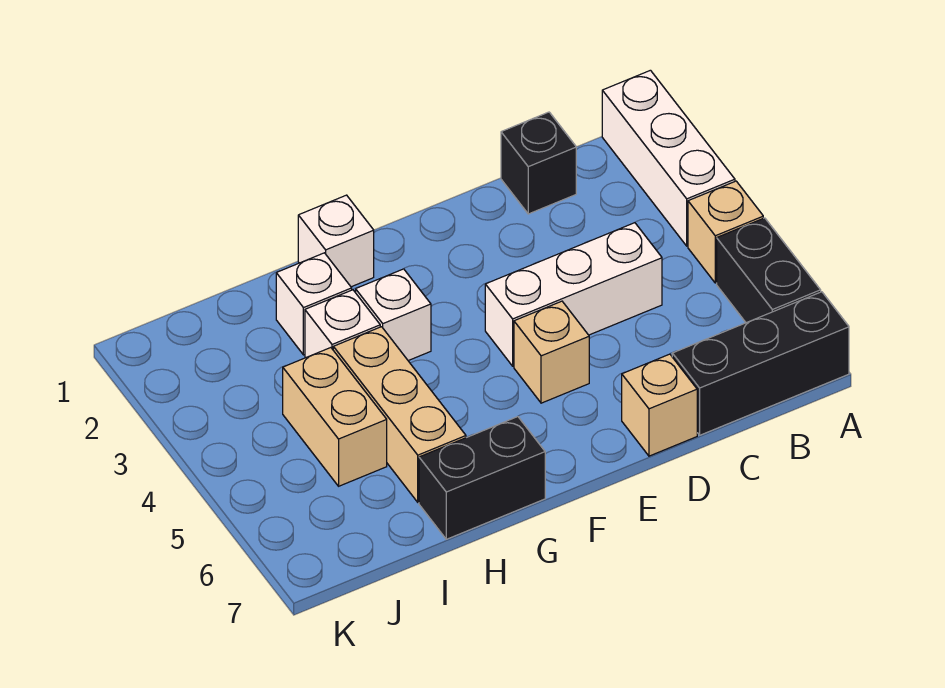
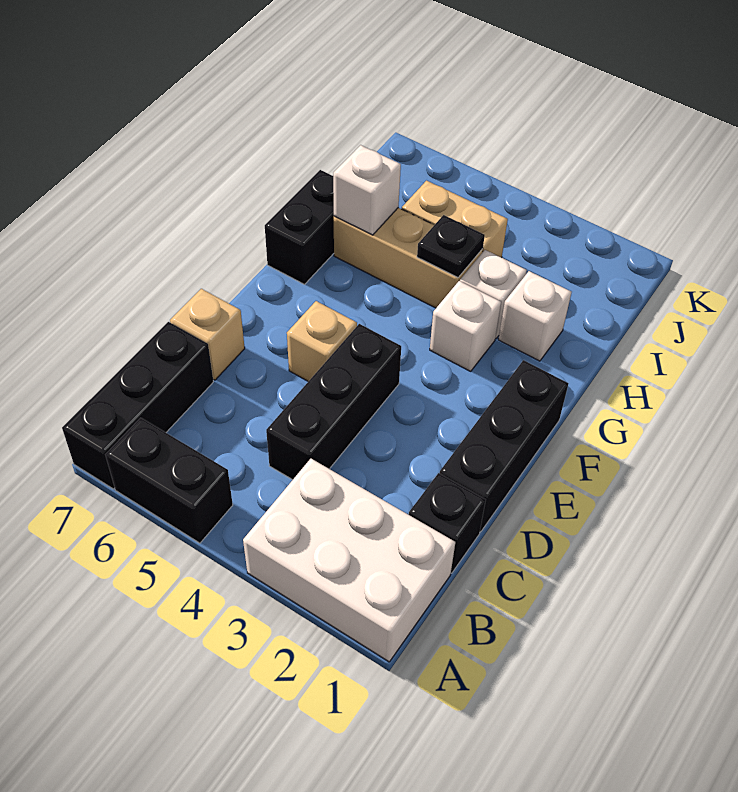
white 1x3 brick [602,70,735,246] -> white 2x3 brick [243,459,455,662]
tan 1x1 brick [688,181,763,283] -> none
white 1x3 brick [485,223,662,366] -> black 1x3 brick [266,324,401,480]
none -> black 1x3 brick [440,360,569,532]
white 1x1 brick [298,195,374,287] -> white 1x1 brick moved to [333,145,401,235]
none -> black 1x1 plate [417,215,485,277]

